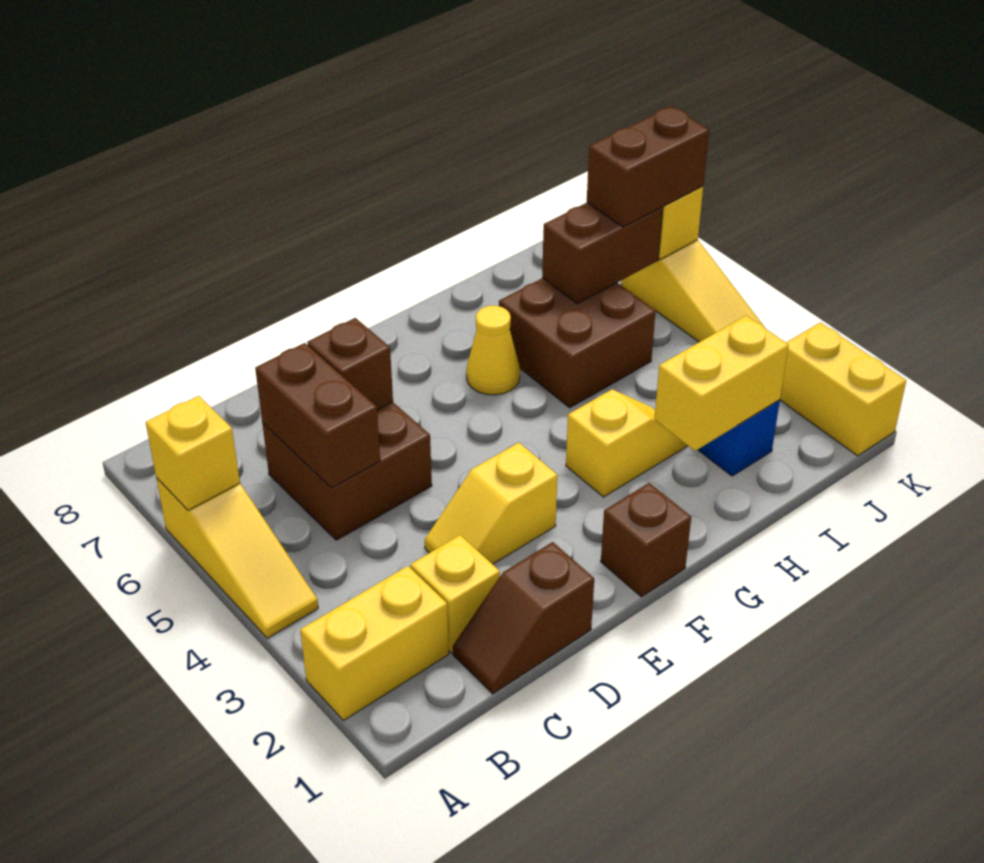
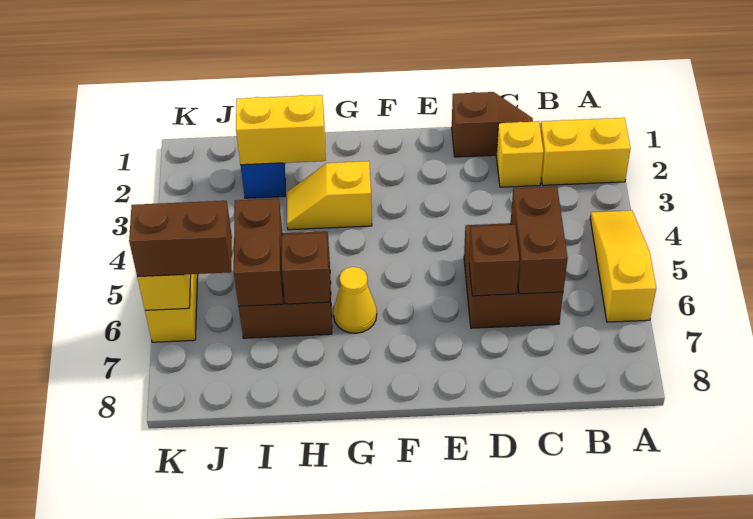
yellow 1x1 brick [146,396,240,511] -> none
yellow 1x2 slope [425,442,557,564] -> none
brown 1x1 brick [601,483,691,597] -> brown 1x1 brick moved to [282,233,330,304]
brown 1x2 brick [542,203,663,303] -> brown 1x2 brick turned to [234,199,283,306]
yellow 1x2 brick [780,323,906,456] -> none

